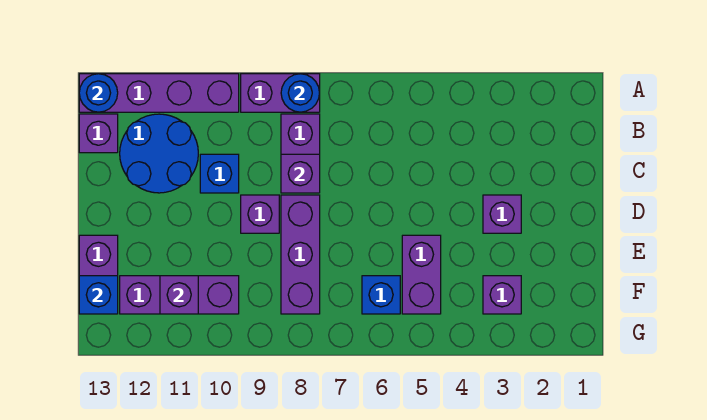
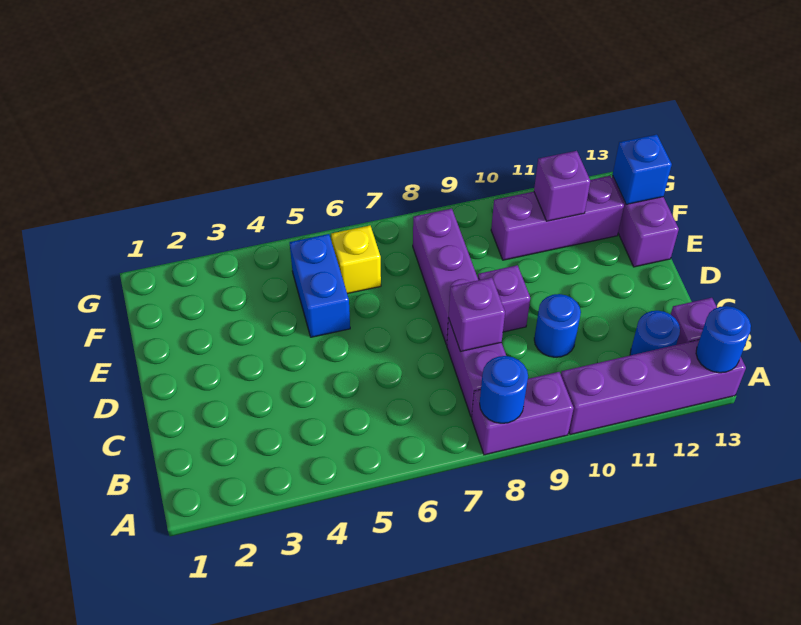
blue 2x2 round brick [120,114,198,193] -> blue 1x1 round brick [630,311,680,355]
blue 1x1 brick [200,154,239,193] -> blue 1x1 round brick [534,294,581,357]
purple 1x1 brick [483,195,521,233] -> none
purple 1x2 brick [402,235,441,314] -> blue 1x2 brick [290,234,350,337]
purple 1x1 brick [483,276,521,314] -> none
blue 1x1 brick [362,276,400,314] -> yellow 1x1 brick [331,226,381,294]

